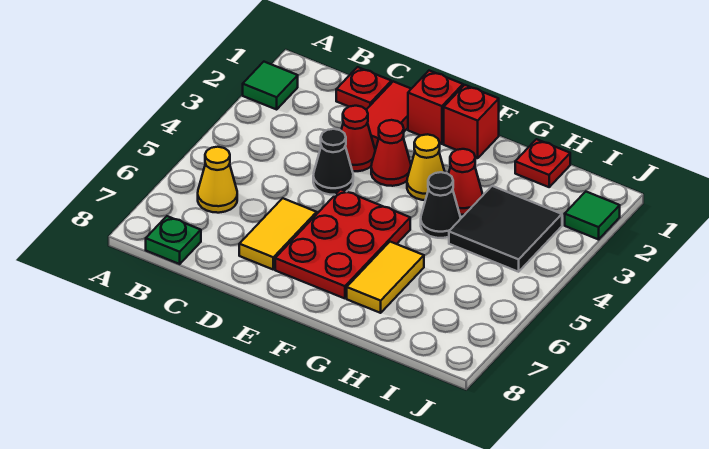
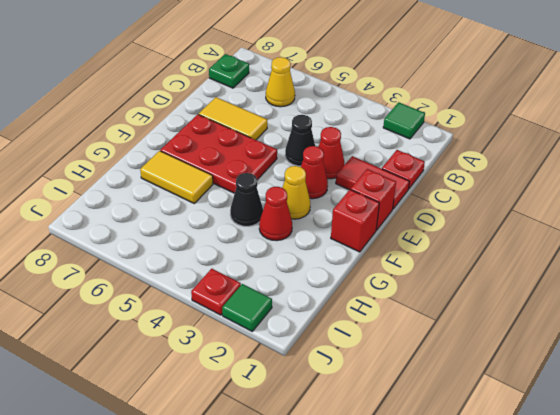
red 1x1 plate [515,139,570,187] -> red 1x1 plate moved to [191,269,241,315]
black 2x2 tile [449,186,562,272] -> none

